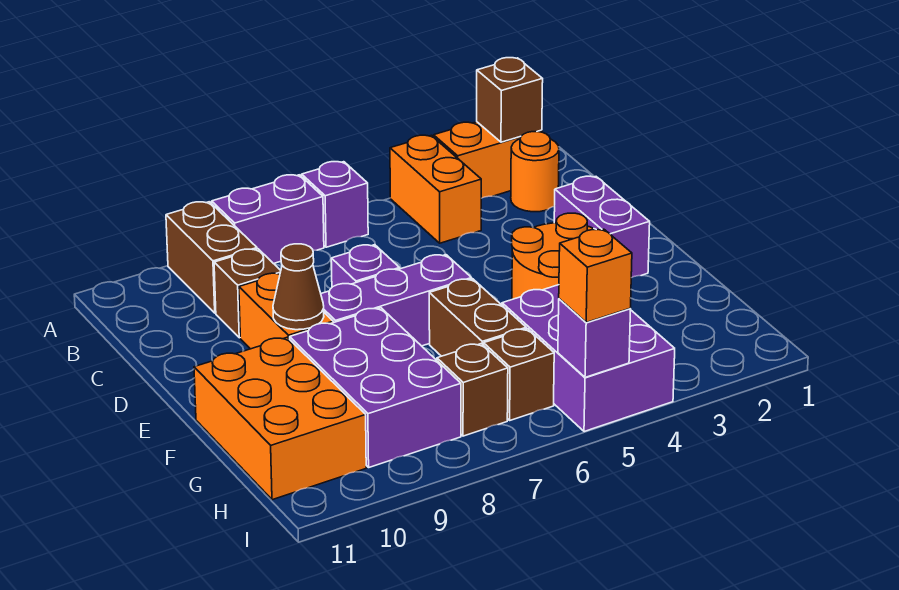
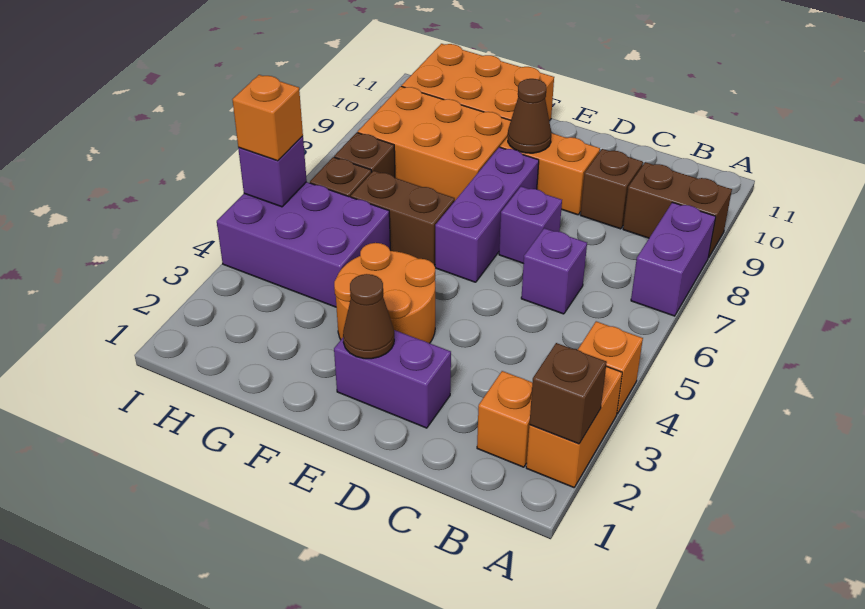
orange 1x2 brick [390,135,481,243] -> orange 1x1 brick [578,321,643,414]
purple 1x1 brick [302,162,368,247] -> purple 1x1 brick moved to [521,228,587,314]
orange 1x1 round brick [511,132,559,212] -> orange 1x1 brick [477,371,532,467]
none -> brown 1x1 cone [343,274,394,359]
purple 2x3 brick [290,308,461,467] -> orange 2x3 brick [358,86,511,200]

